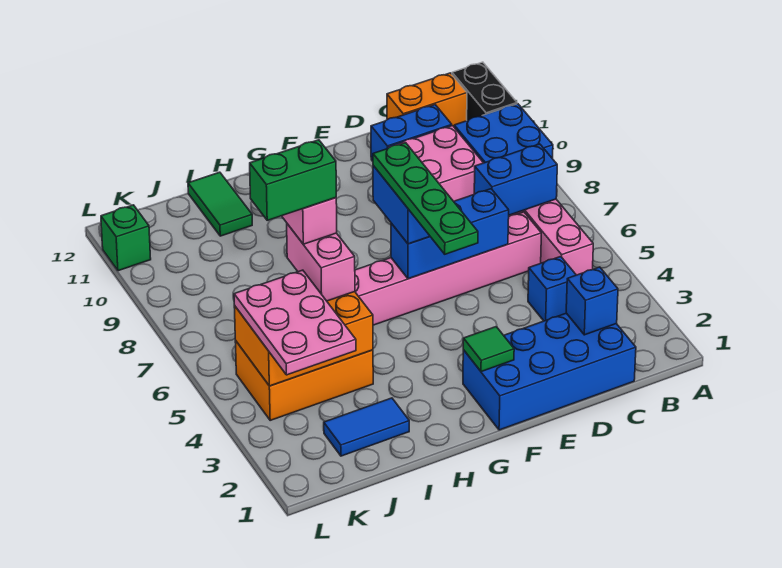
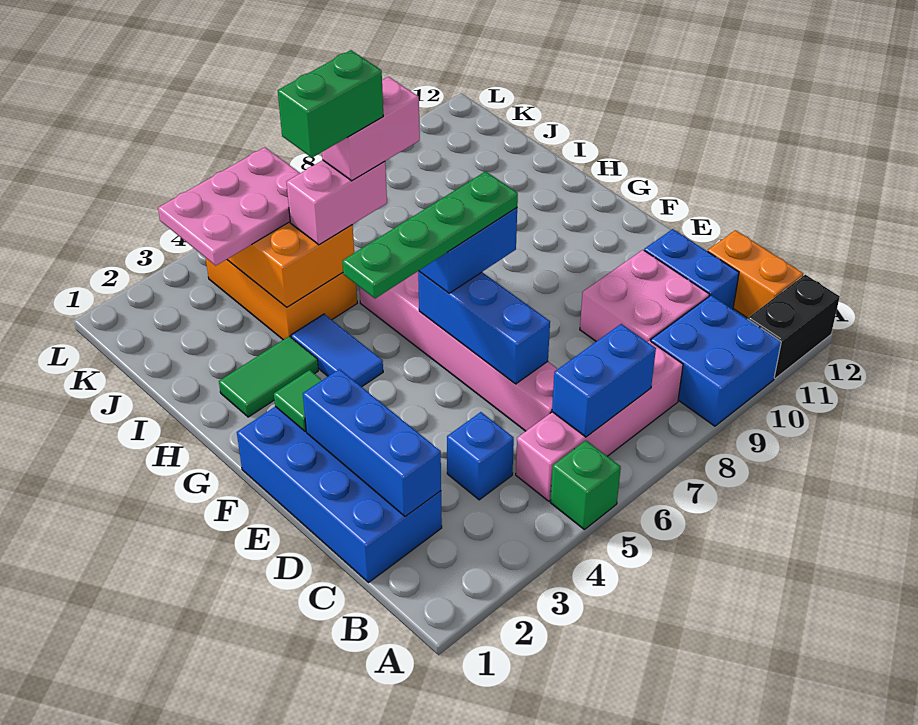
blue 1x2 brick [474,144,557,215] -> blue 1x2 brick turned to [552,324,656,437]
blue 1x1 brick [566,267,618,335] -> blue 1x3 brick [303,369,441,517]
blue 1x2 tile [324,398,409,456] -> blue 1x2 tile moved to [291,314,383,387]
green 1x2 brick [250,140,336,220] -> green 1x2 brick turned to [278,50,383,158]
green 1x2 tile [188,172,252,236] -> green 1x2 tile moved to [219,336,318,417]
green 1x1 brick [101,205,151,271] -> green 1x1 brick moved to [550,441,621,529]

